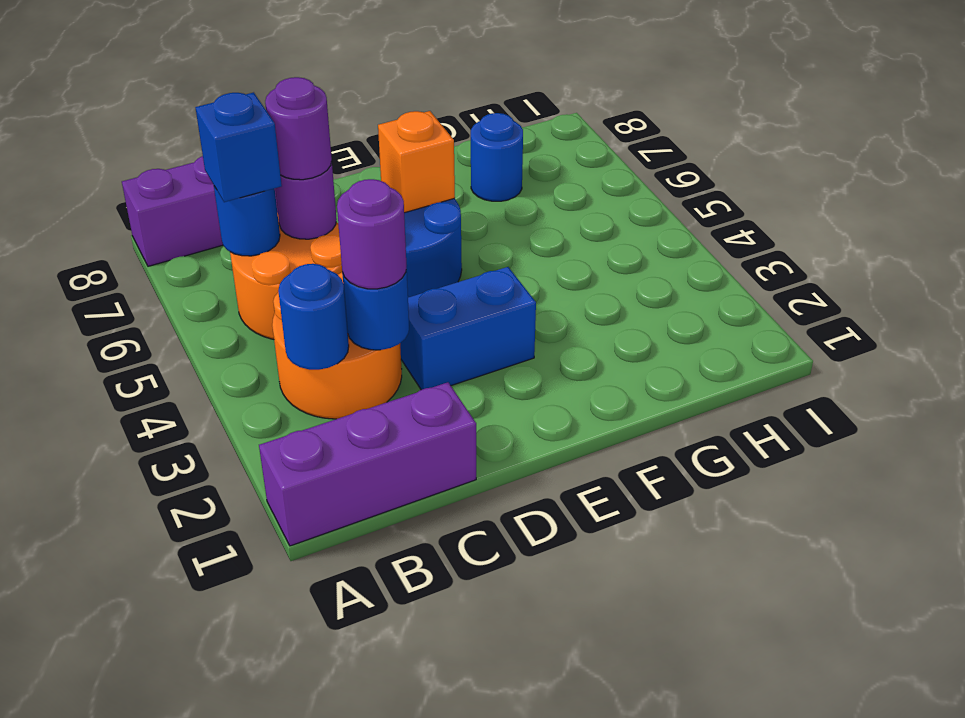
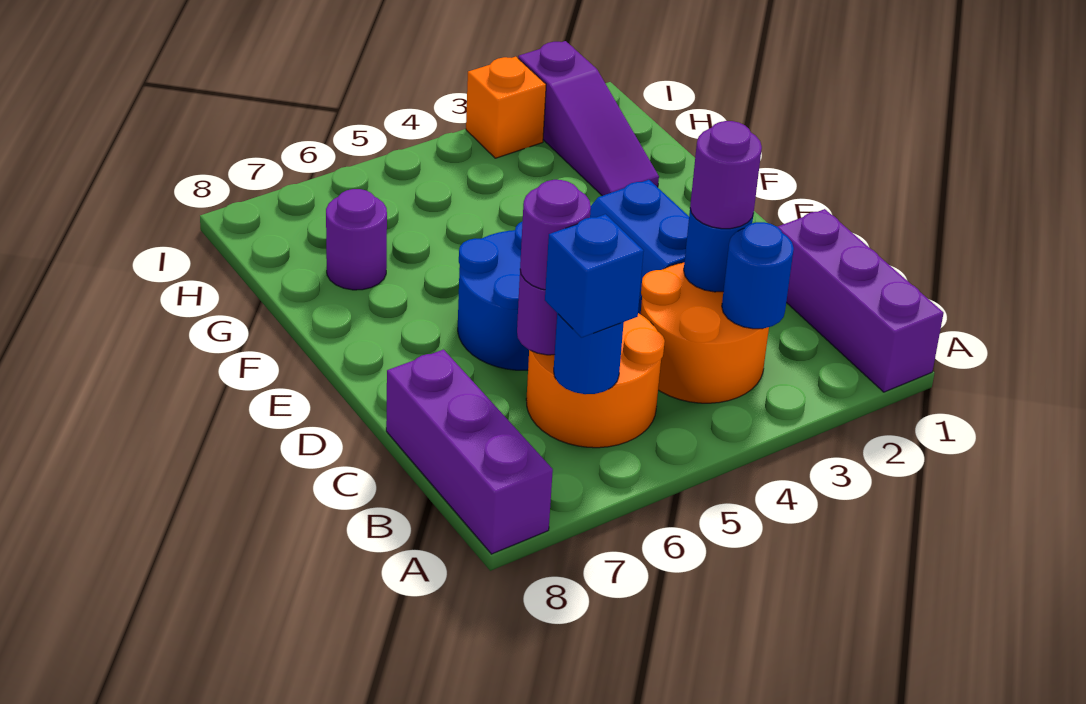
orange 1x1 brick [378,111,455,213] -> orange 1x1 brick moved to [466,57,546,158]
none -> purple 1x3 slope [518,41,659,196]
blue 1x1 round brick [471,113,523,201] -> purple 1x1 round brick [326,189,387,290]

